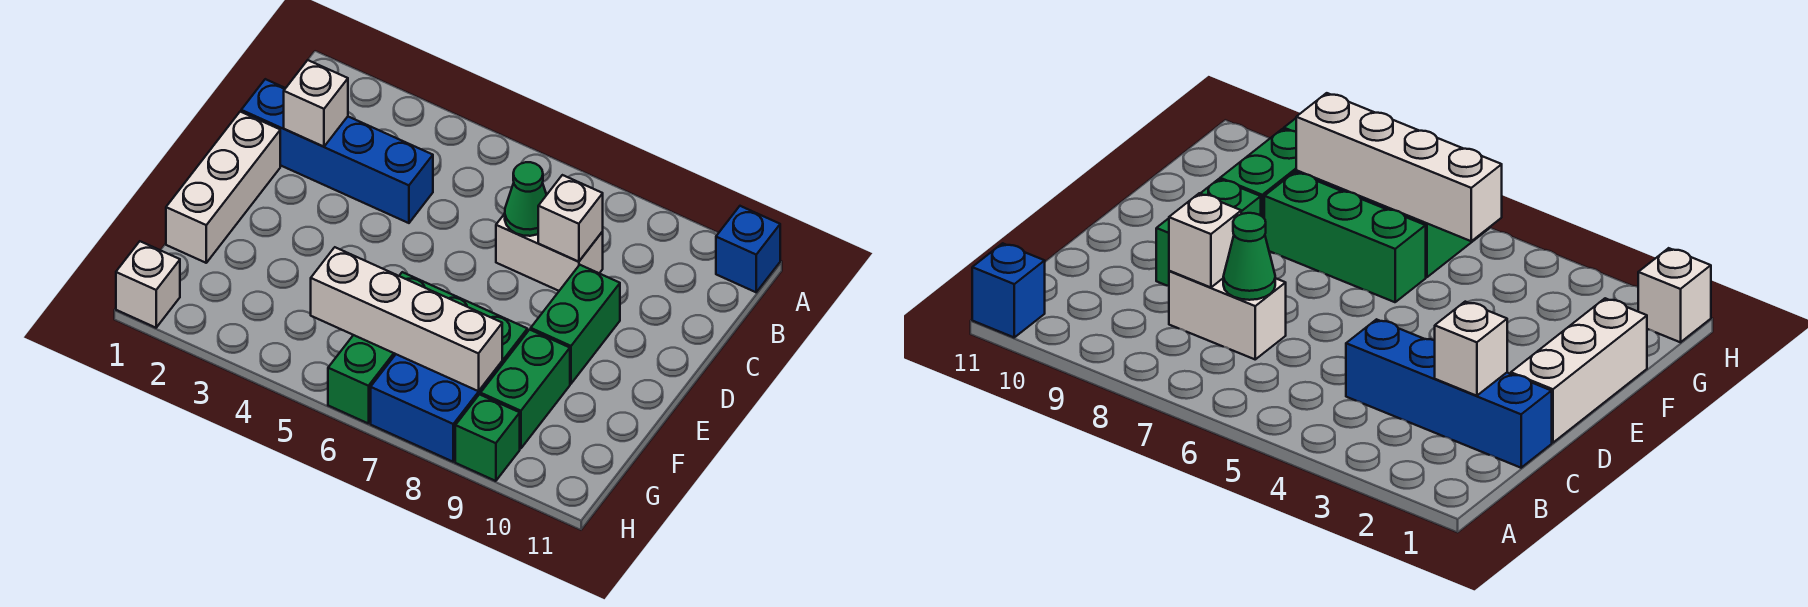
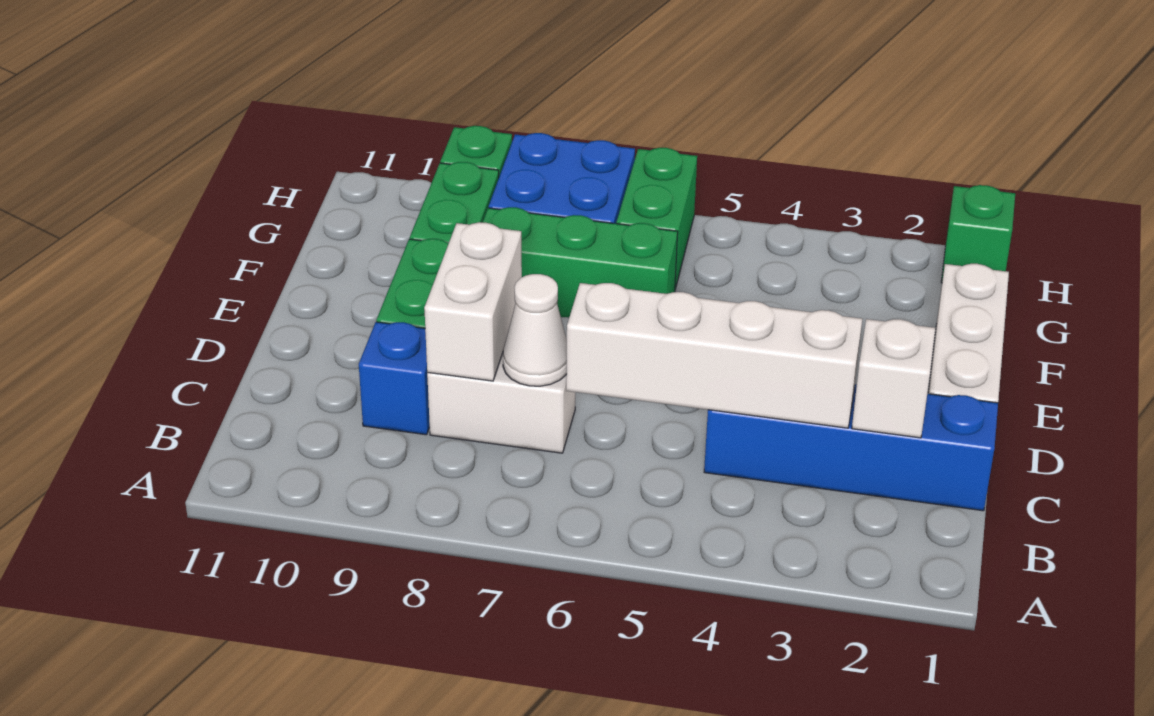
blue 1x1 brick [716,206,780,292] -> blue 1x1 brick moved to [359,322,430,435]
green 1x1 cone [505,162,546,236] -> white 1x1 cone [503,274,567,386]
white 1x1 brick [538,175,603,262] -> white 1x2 brick [424,222,522,381]
white 1x4 brick [311,247,502,391] -> white 1x4 brick moved to [566,283,862,428]
white 1x1 brick [116,241,180,328] -> green 1x1 brick [941,185,1015,283]

